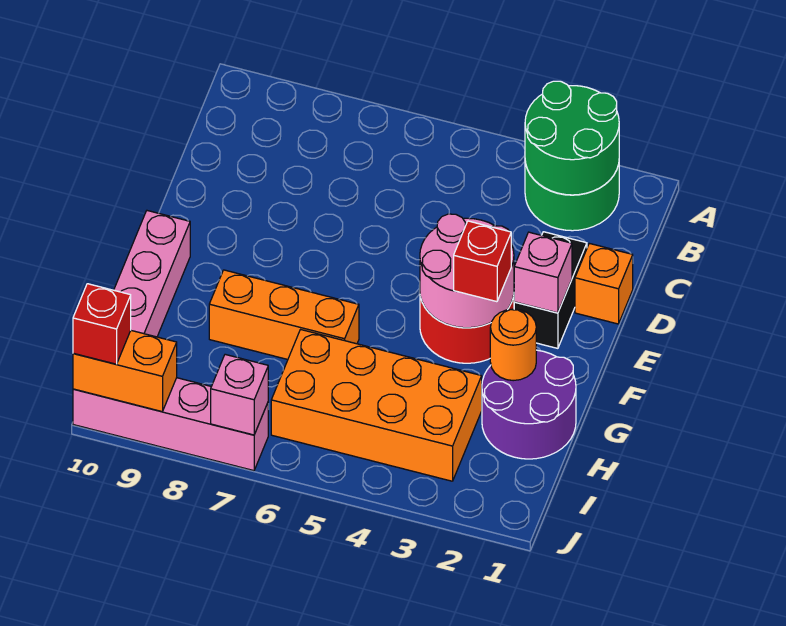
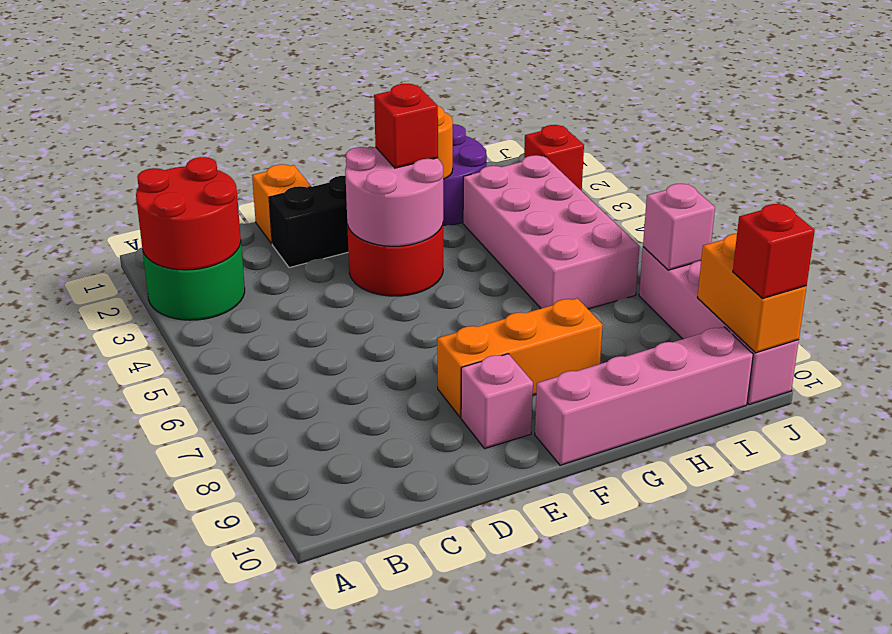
green 2x2 round brick [525,81,619,195] -> red 2x2 round brick [136,157,241,270]
pink 1x1 brick [514,232,572,313] -> pink 1x1 brick moved to [461,354,533,449]
orange 1x3 brick [209,270,359,359] -> orange 1x3 brick turned to [437,298,603,417]
orange 2x4 brick [271,330,482,481] -> pink 2x4 brick [463,155,639,309]
none -> red 1x1 brick [524,125,584,191]

